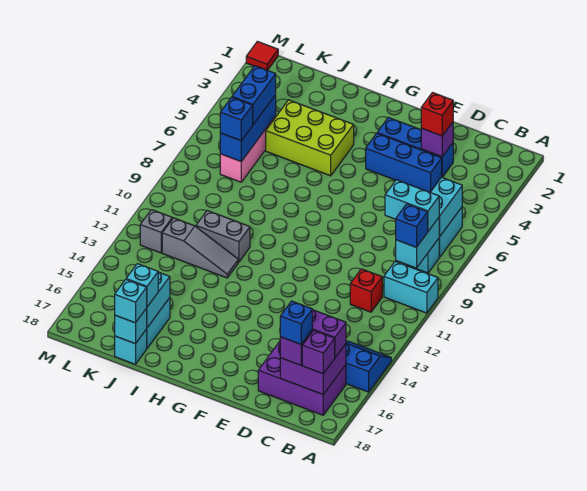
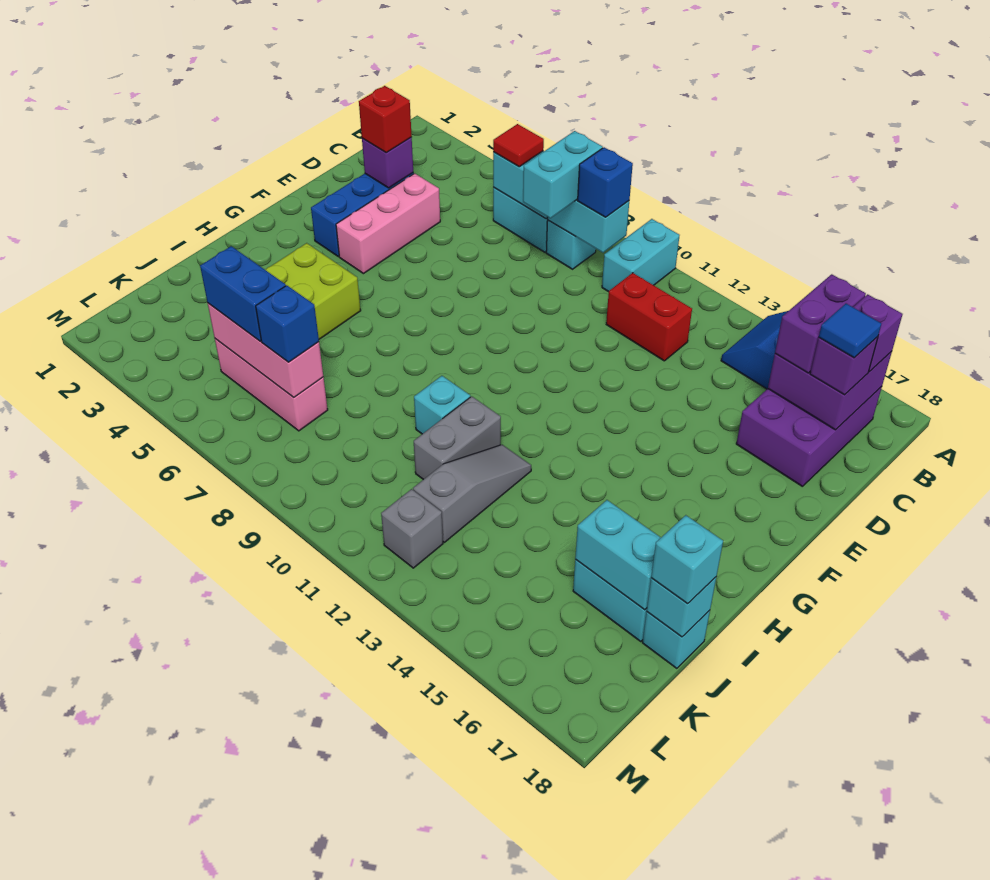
red 1x1 brick [350,269,382,312] -> red 1x2 brick [606,273,692,361]
blue 1x1 brick [280,301,312,344] -> blue 1x1 tile [819,304,881,358]
blue 1x3 brick [366,133,442,192] -> pink 1x3 brick [336,173,440,274]
cyan 1x1 brick [126,264,158,307] -> cyan 1x1 brick moved to [414,376,470,434]
blue 1x3 brick [220,95,276,161] -> pink 1x3 brick [208,303,323,397]
red 1x1 tile [246,41,278,70] -> red 1x1 tile moved to [493,124,544,167]

